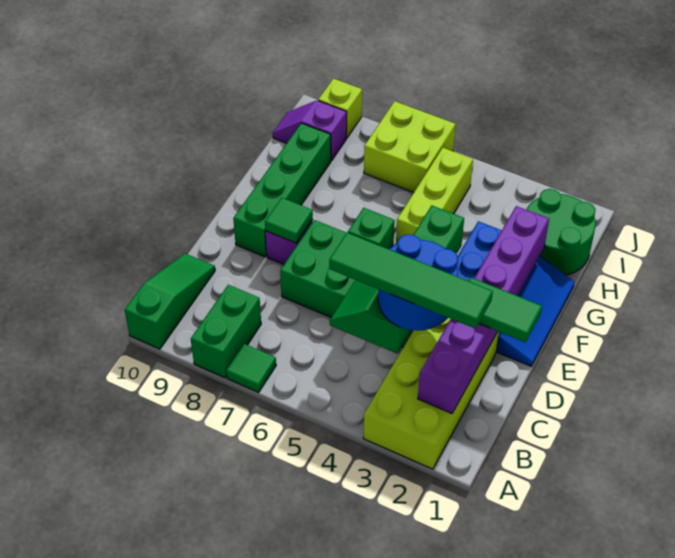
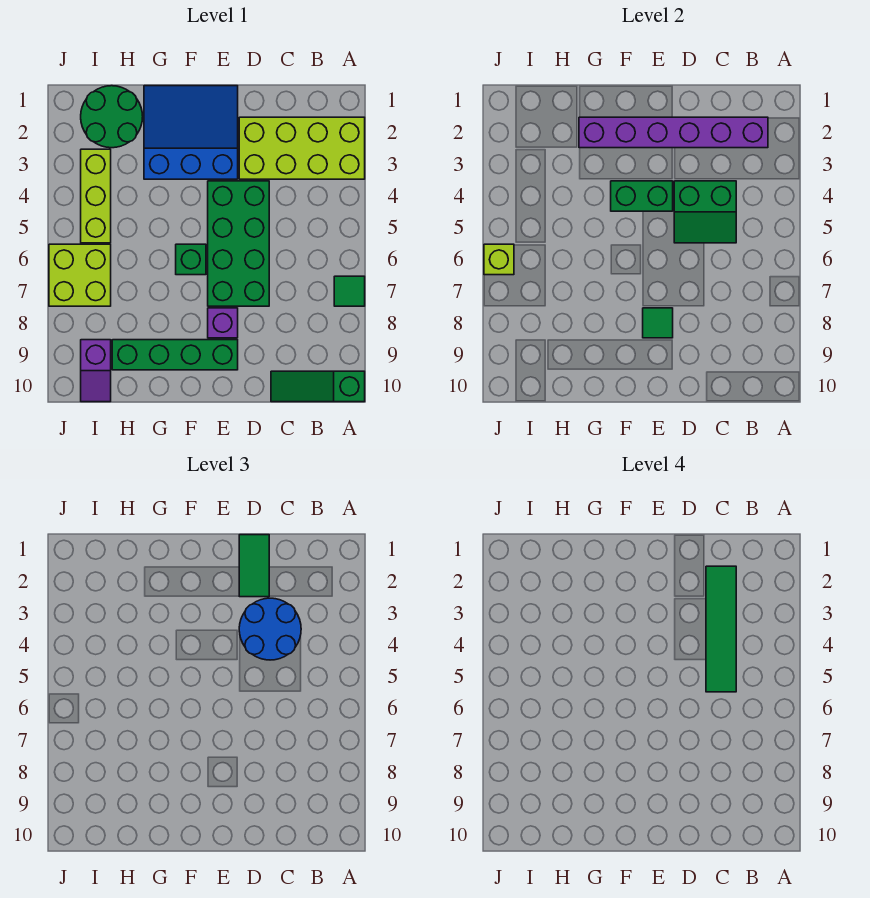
green 1x2 brick [191,285,261,378] -> none
lime 1x3 brick [396,148,473,244] -> lime 1x3 brick turned to [81,149,111,243]
lime 1x1 brick [318,79,362,138] -> lime 1x1 brick moved to [484,244,514,275]

